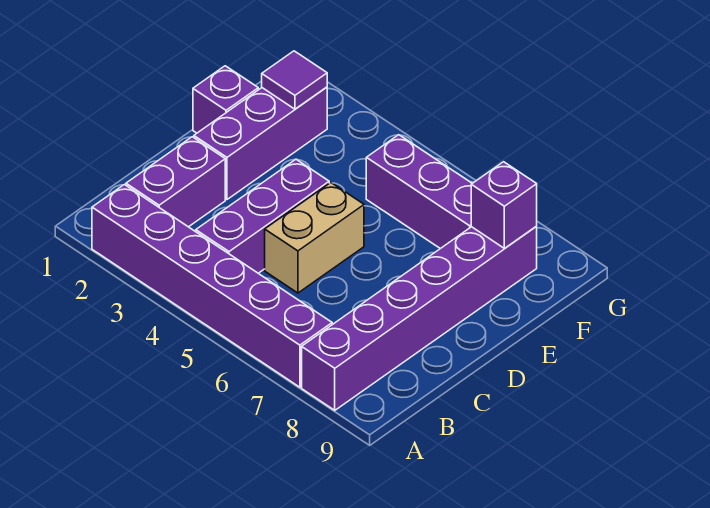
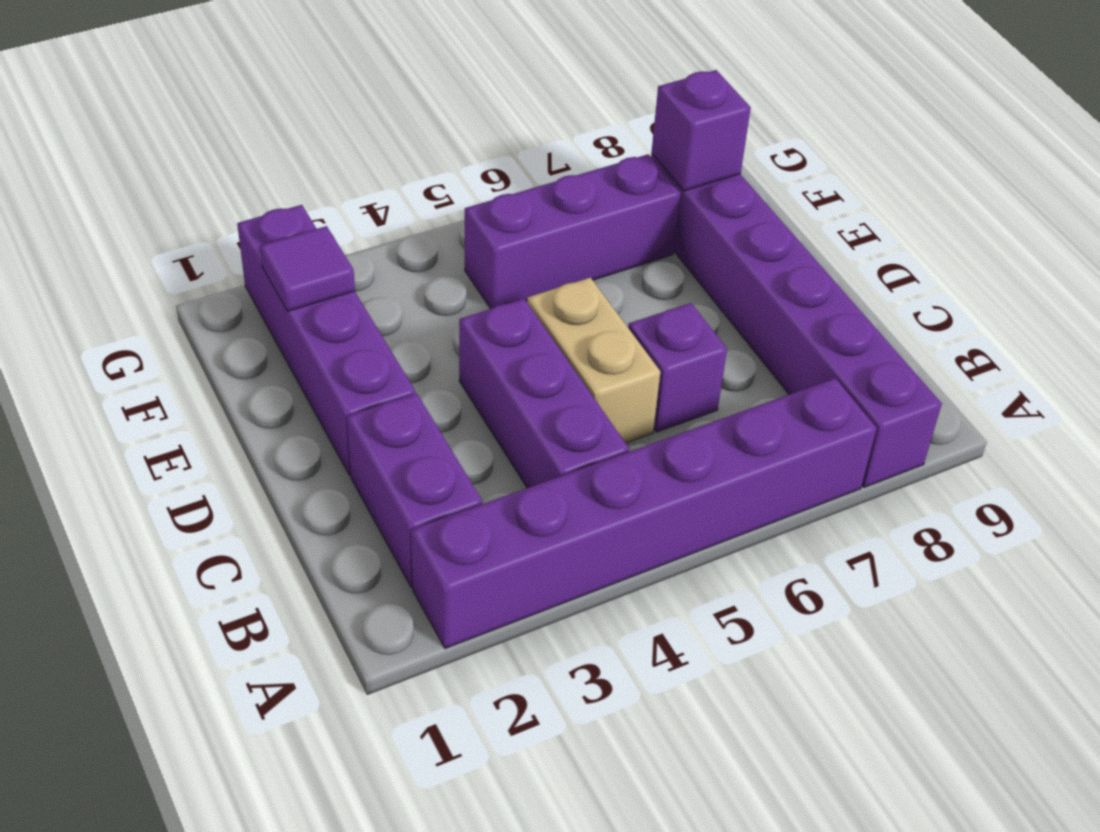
purple 1x3 brick [194,87,327,199] -> purple 1x4 brick [237,205,415,476]
purple 1x1 brick [193,66,258,133] -> purple 1x1 brick moved to [628,303,727,432]

